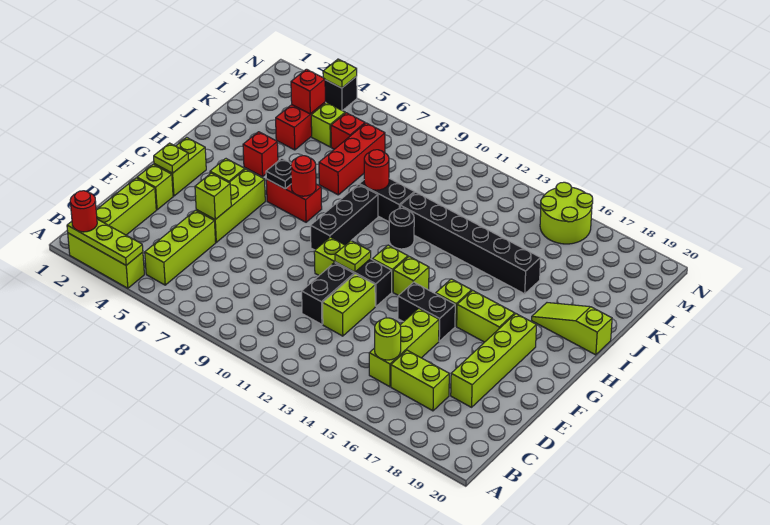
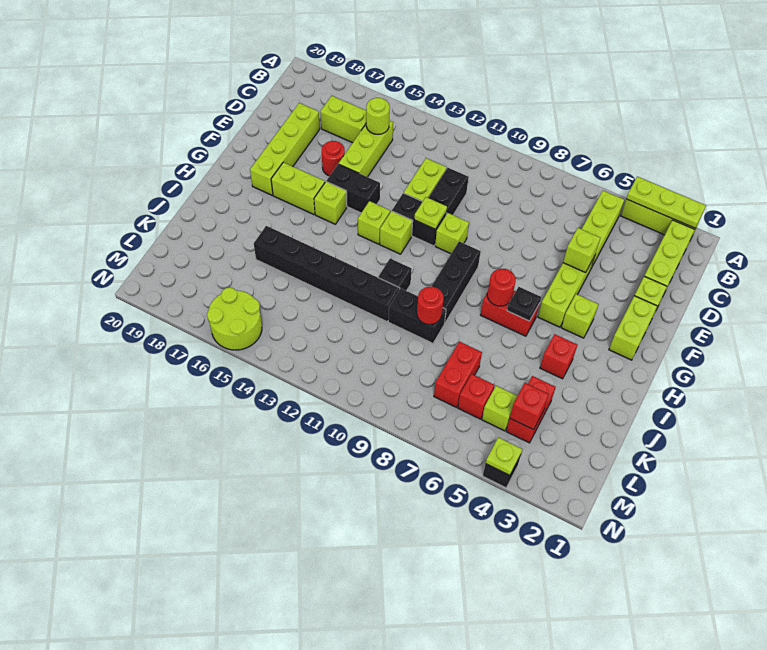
red 1x1 round brick [70,191,97,232] -> red 1x1 round brick moved to [322,141,345,176]
lime 1x1 plate [154,143,189,173] -> none
black 1x1 round brick [389,208,414,249] -> black 1x1 brick [378,259,412,291]
lime 1x3 slope [532,303,612,355] -> none
red 1x3 brick [319,123,385,195] -> red 1x2 brick [434,342,482,407]

